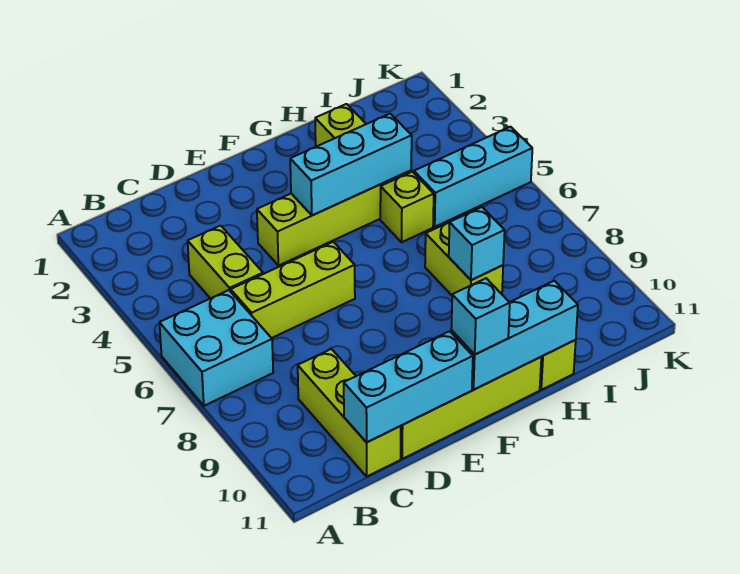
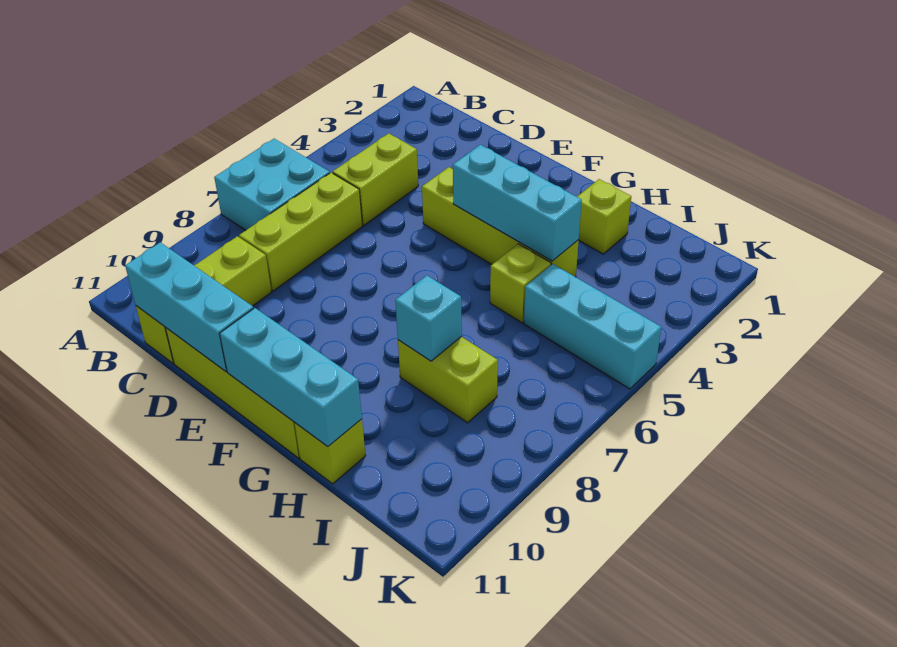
lime 1x3 brick [231,242,355,338] -> lime 1x3 brick turned to [239,173,362,291]
cyan 1x1 brick [451,278,510,354] -> none
lime 1x2 brick [425,222,503,295] -> lime 1x2 brick turned to [398,337,498,423]

